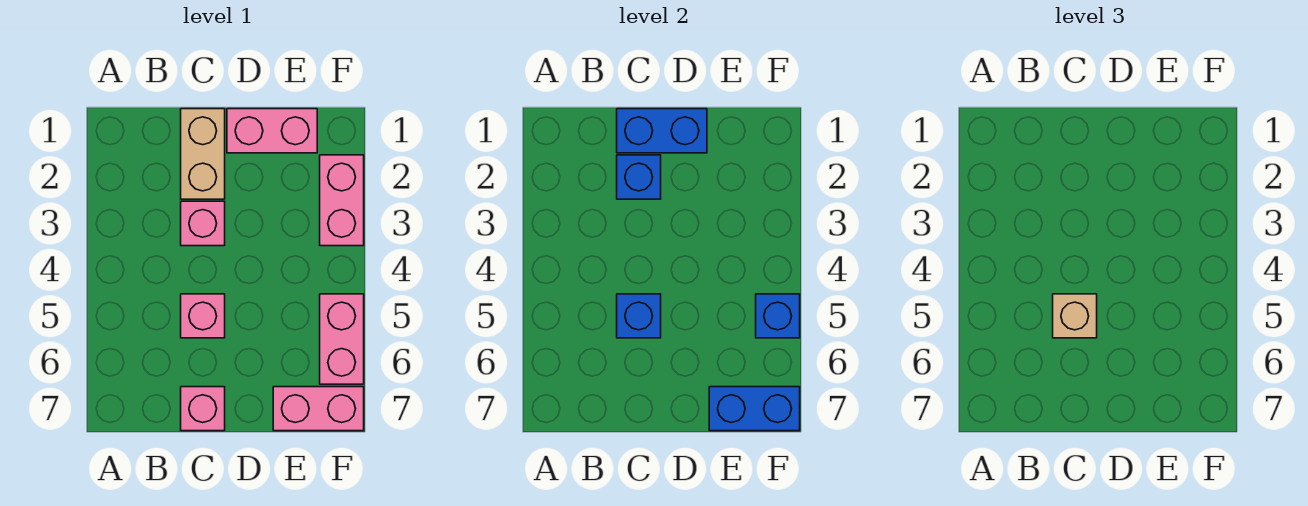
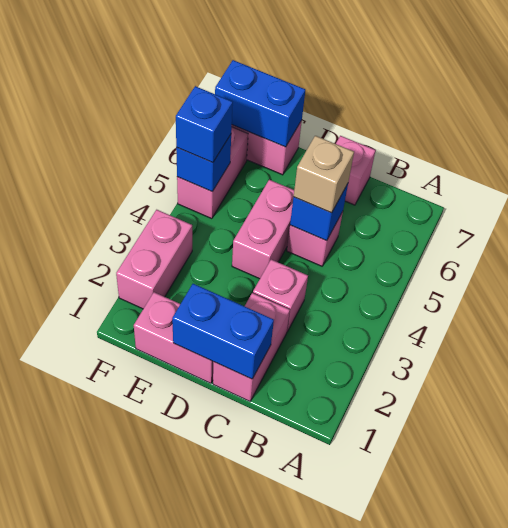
tan 1x2 brick [181,109,225,199] -> pink 1x2 brick [213,293,290,401]
blue 1x1 brick [617,155,661,199] -> blue 1x1 brick moved to [176,86,233,163]
none -> pink 1x2 brick [232,180,294,279]

